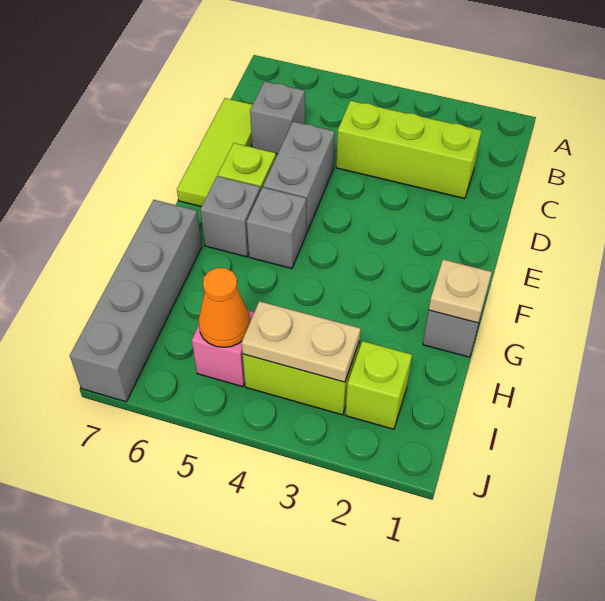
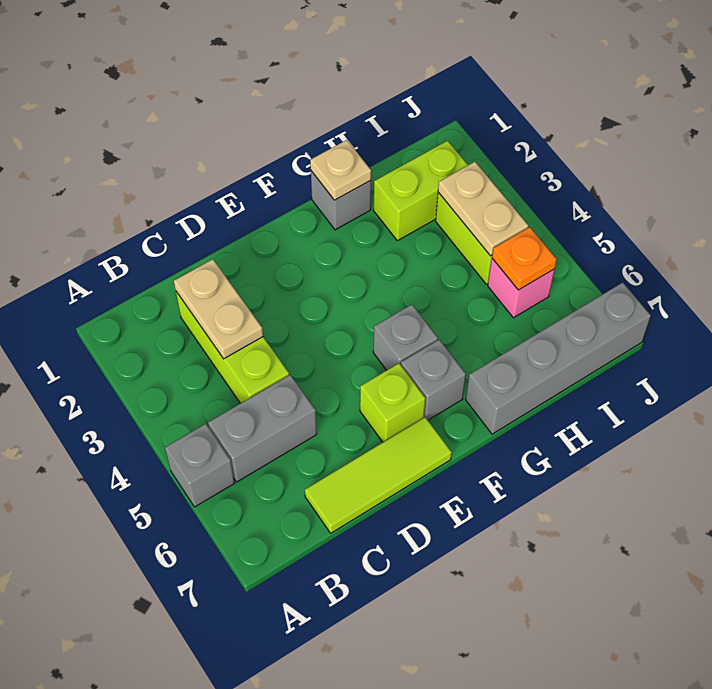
none -> tan 1x2 plate [174,259,263,359]
grey 1x1 brick [250,81,305,154] -> grey 1x1 brick moved to [165,424,234,507]
grey 1x2 brick [263,122,335,233] -> grey 1x2 brick moved to [208,375,317,482]
lime 1x1 brick [345,341,412,429] -> lime 1x2 brick [374,141,468,241]
orange 1x1 cone [198,268,250,347] -> orange 1x1 plate [492,227,557,290]

